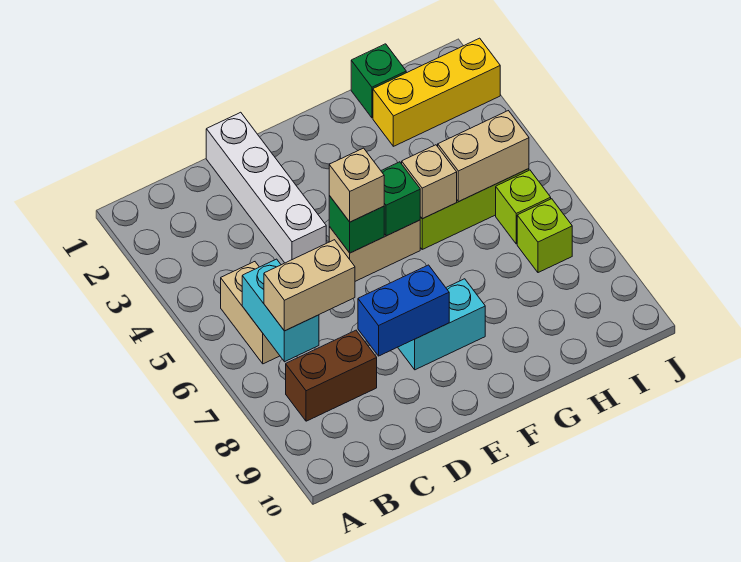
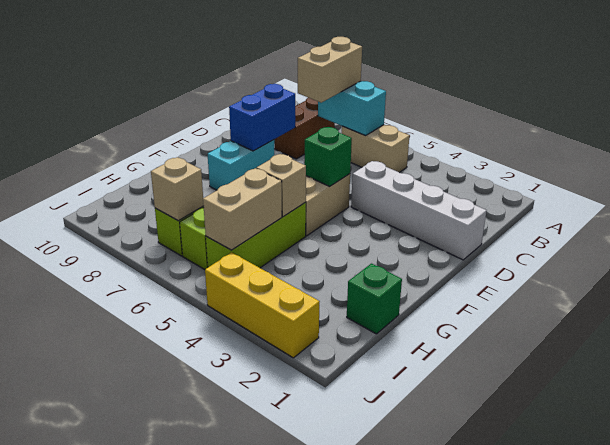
tan 1x1 brick [329,148,384,222] -> tan 1x1 brick moved to [151,157,203,221]
green 1x1 brick [381,162,420,236] -> none
yellow 1x3 brick [373,38,500,146] -> yellow 1x3 brick turned to [205,252,320,358]

